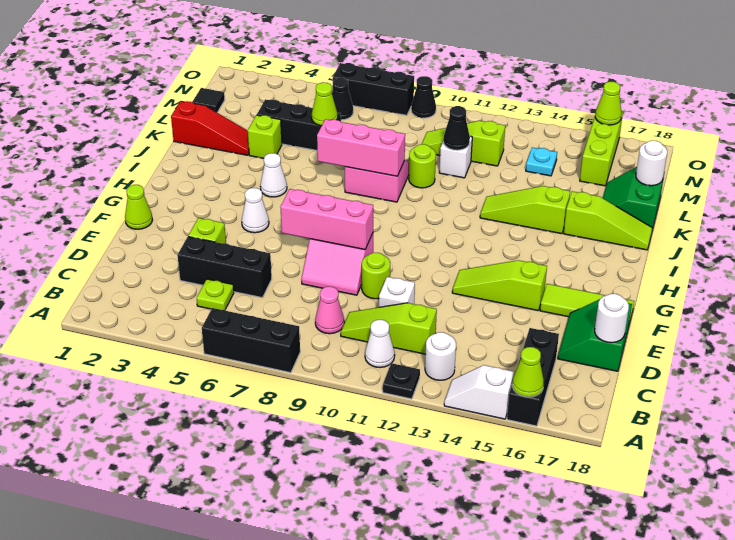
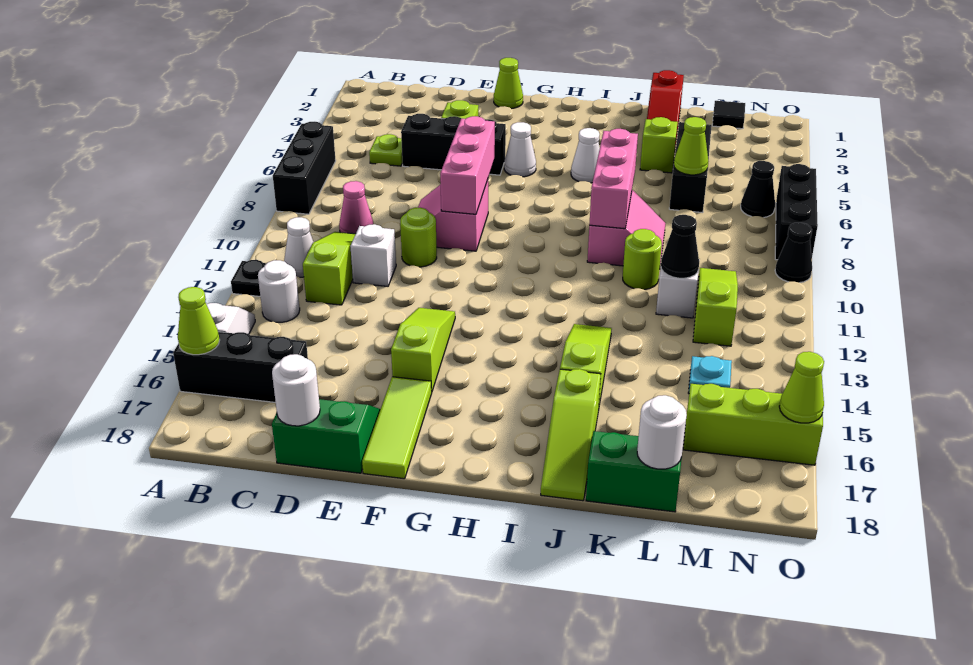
black 1x3 brick [177,237,272,298] -> black 1x3 brick turned to [401,114,506,175]

